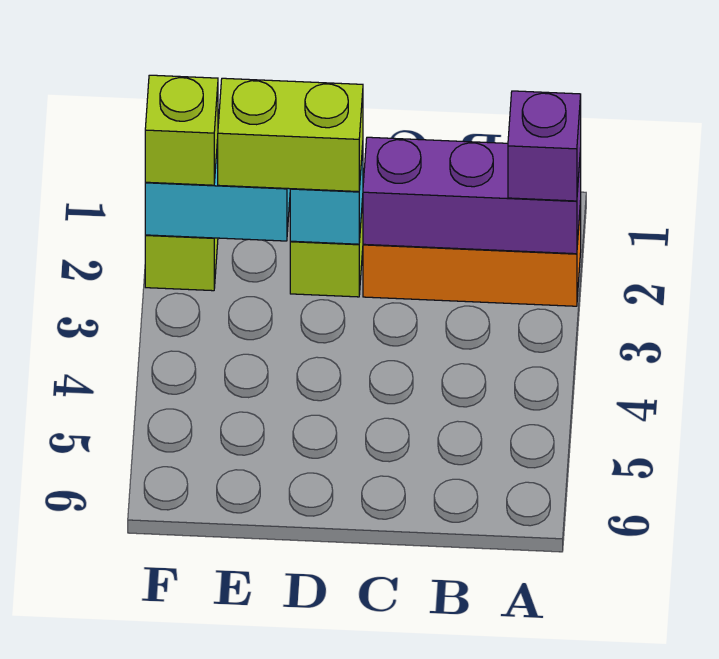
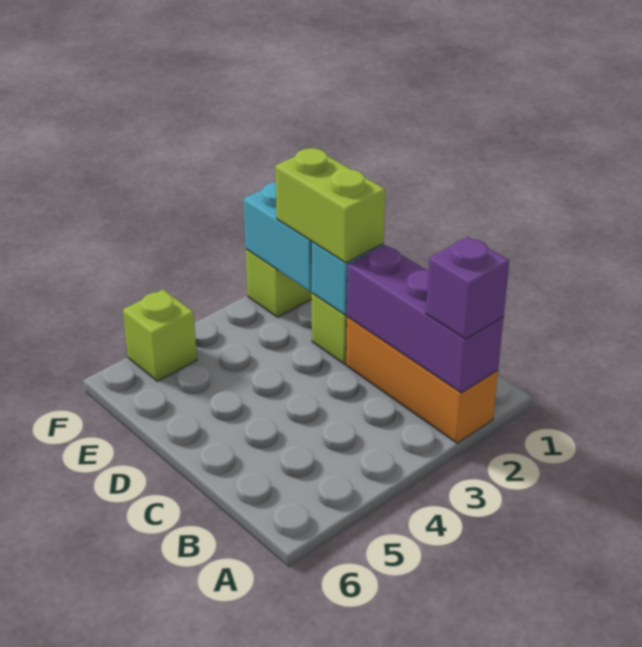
lime 1x1 brick [145,75,218,185] -> lime 1x1 brick moved to [123,290,197,381]

